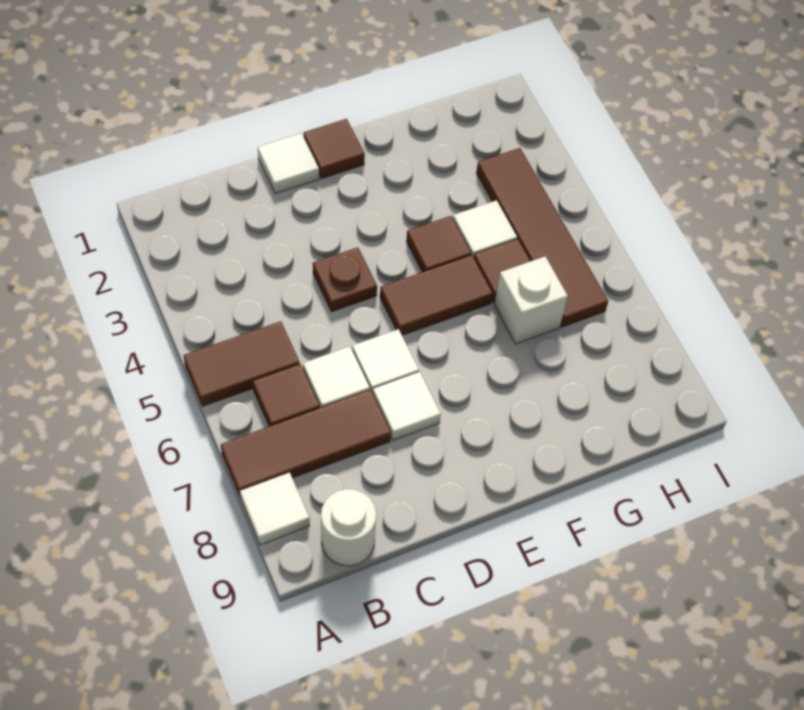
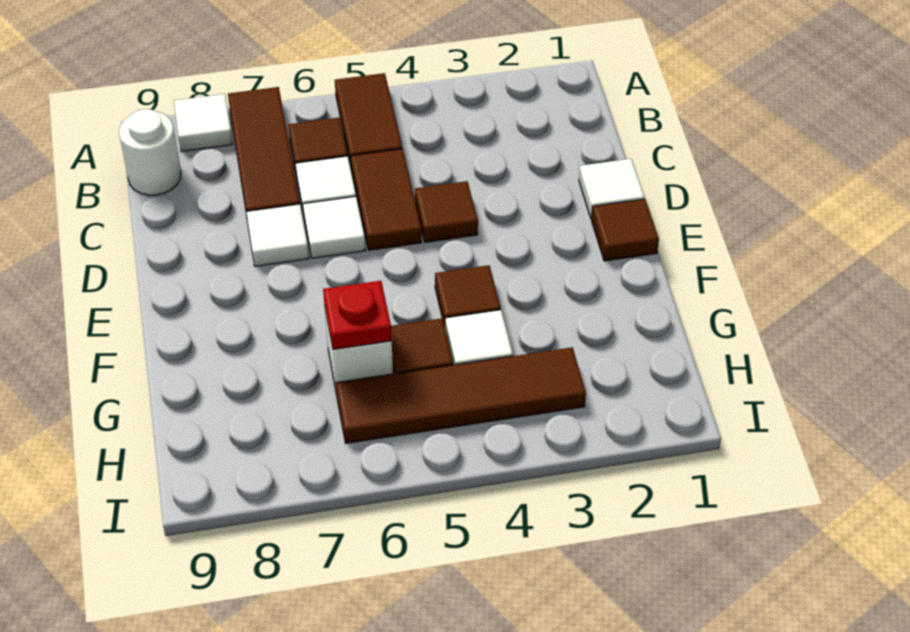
brown 1x1 plate [313,247,377,312] -> brown 1x1 tile [415,181,478,242]
brown 1x2 tile [380,255,493,335] -> brown 1x2 tile moved to [351,149,422,250]
none -> red 1x1 plate [323,281,392,349]

